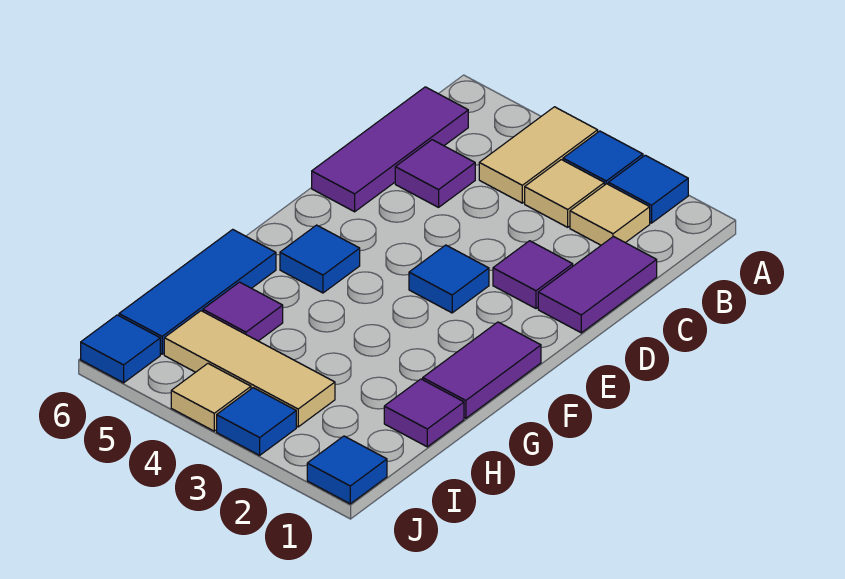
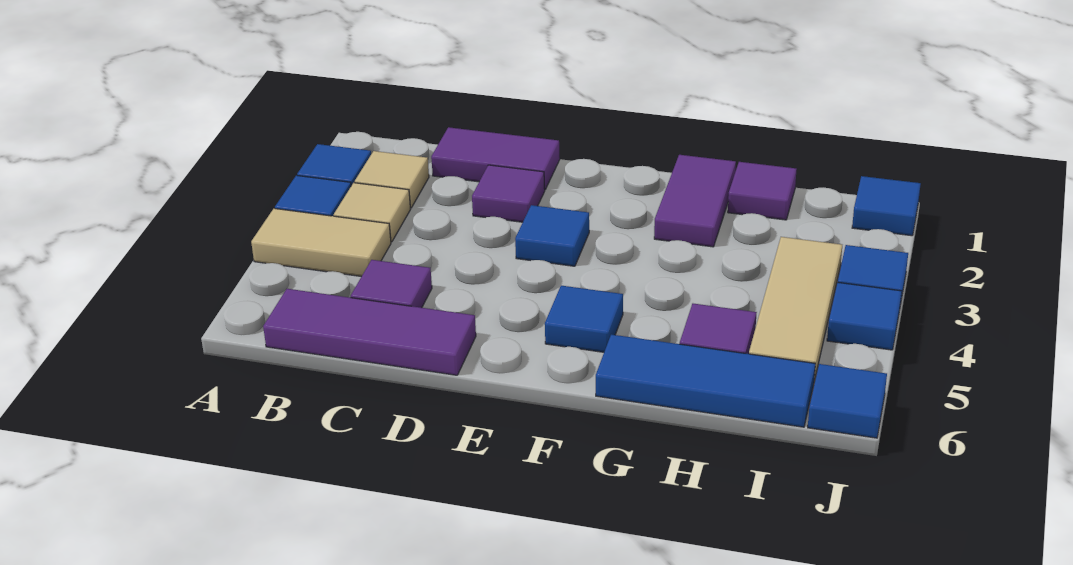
purple 1x2 tile [423,322,541,418] -> purple 1x2 tile turned to [654,155,736,247]
tan 1x1 tile [171,364,251,431] -> blue 1x1 tile [827,282,902,350]

